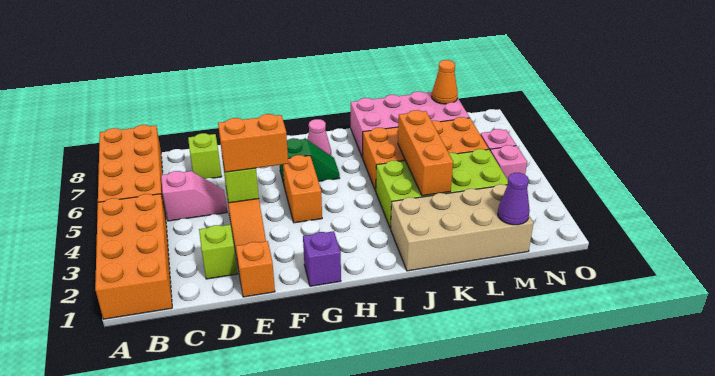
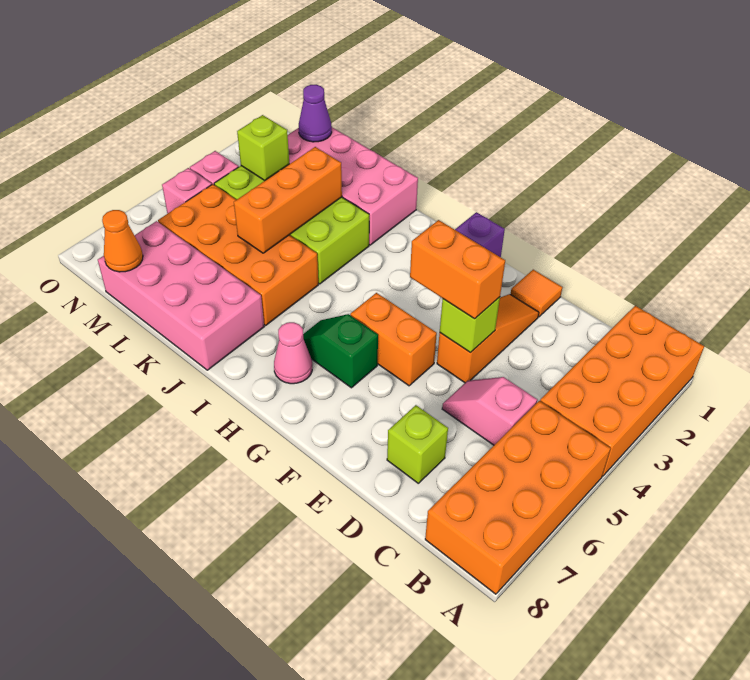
lime 1x1 brick [199,225,237,279] -> lime 1x1 brick moved to [237,115,289,181]
orange 1x1 brick [236,241,275,297] -> orange 1x1 tile [510,270,563,317]
orange 1x2 brick [283,155,322,223] -> orange 1x2 brick turned to [350,293,437,386]
tan 2x4 brick [391,184,533,271] -> pink 2x4 brick [288,128,418,245]

